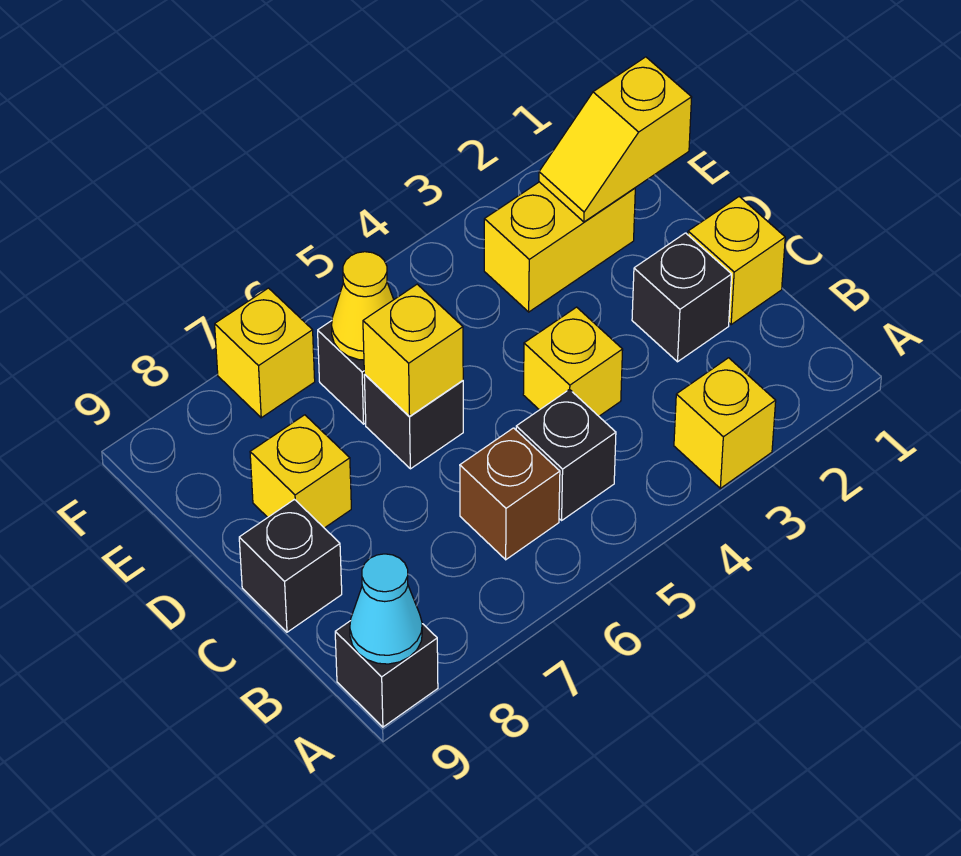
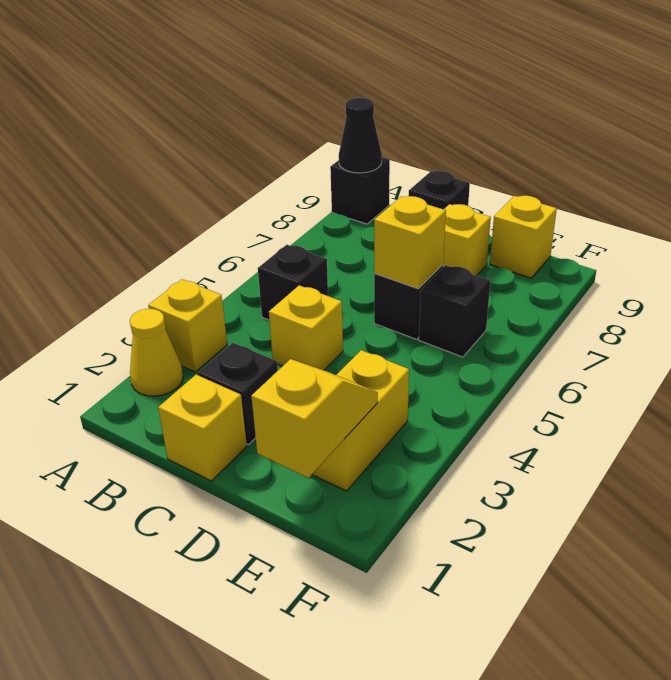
cyan 1x1 cone [350,554,422,664] -> black 1x1 cone [339,98,382,173]
brown 1x1 brick [460,428,560,560] -> none
yellow 1x1 cone [332,252,394,360] -> yellow 1x1 cone moved to [130,309,183,396]
yellow 1x1 brick [215,288,315,418] -> yellow 1x1 brick moved to [490,196,557,278]

